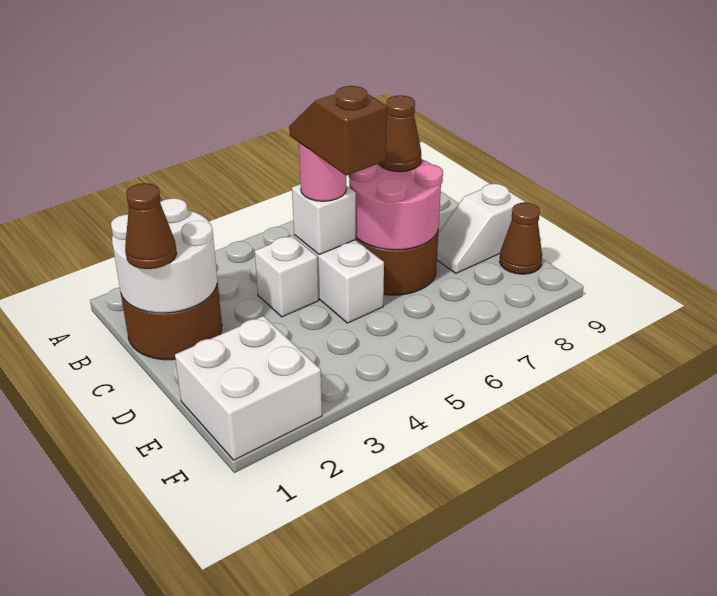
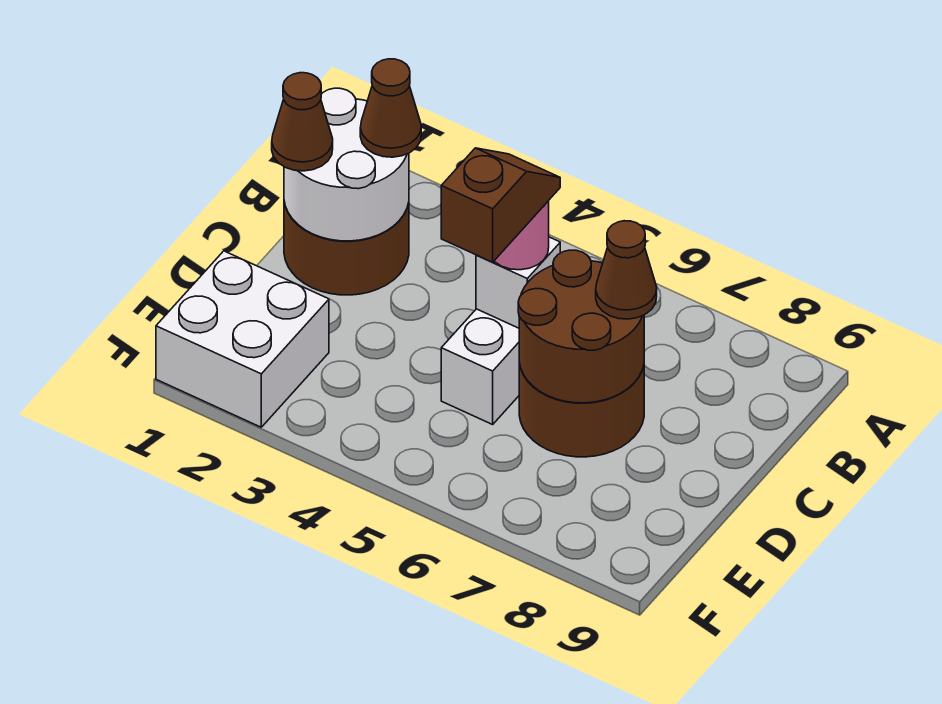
white 1x1 brick [255,236,319,317] -> none
pink 2x2 round brick [348,159,443,250] -> brown 2x2 round brick [518,250,644,403]
white 1x2 slope [437,183,525,273] -> none
brown 1x1 cone [499,203,542,274] -> brown 1x1 cone moved to [360,59,421,157]

